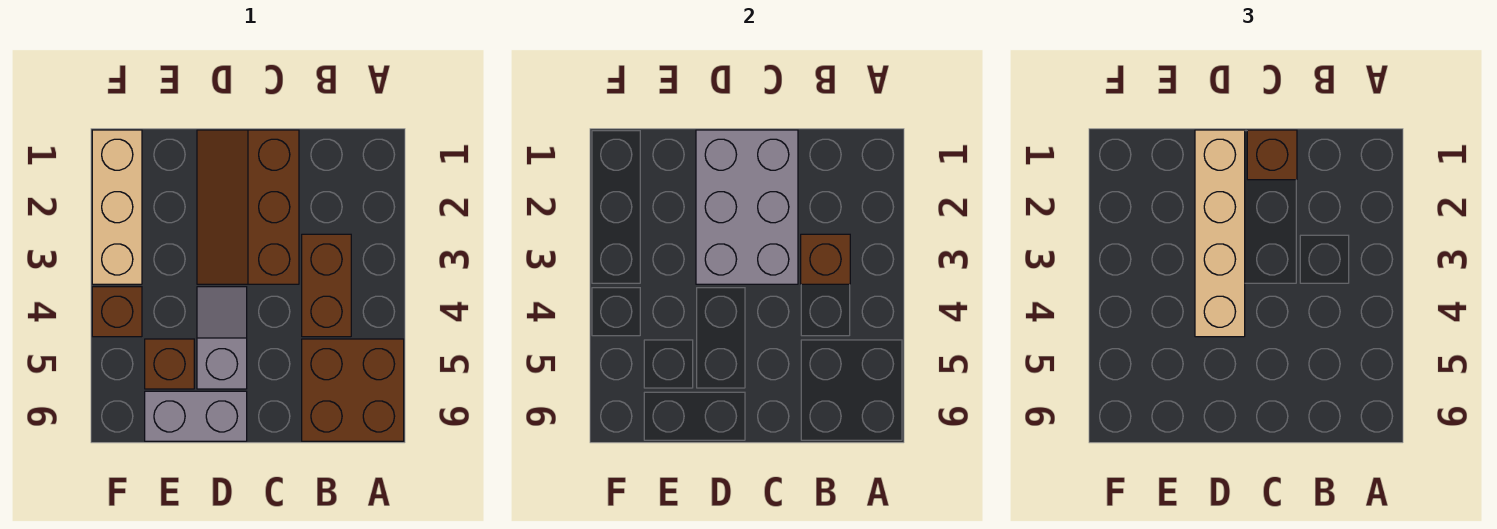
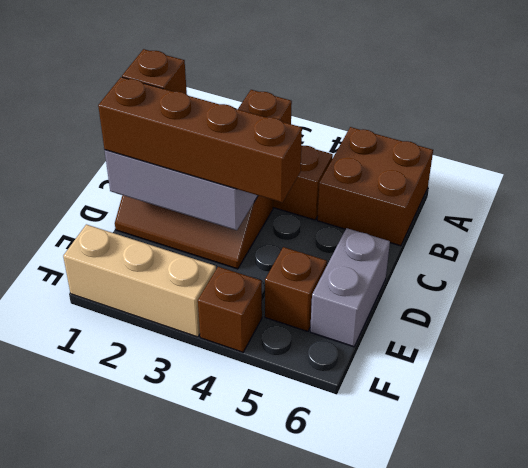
tan 1x4 brick [1195,130,1245,337] -> brown 1x4 brick [98,77,302,203]
grey 1x2 slope [197,287,247,389] -> none

